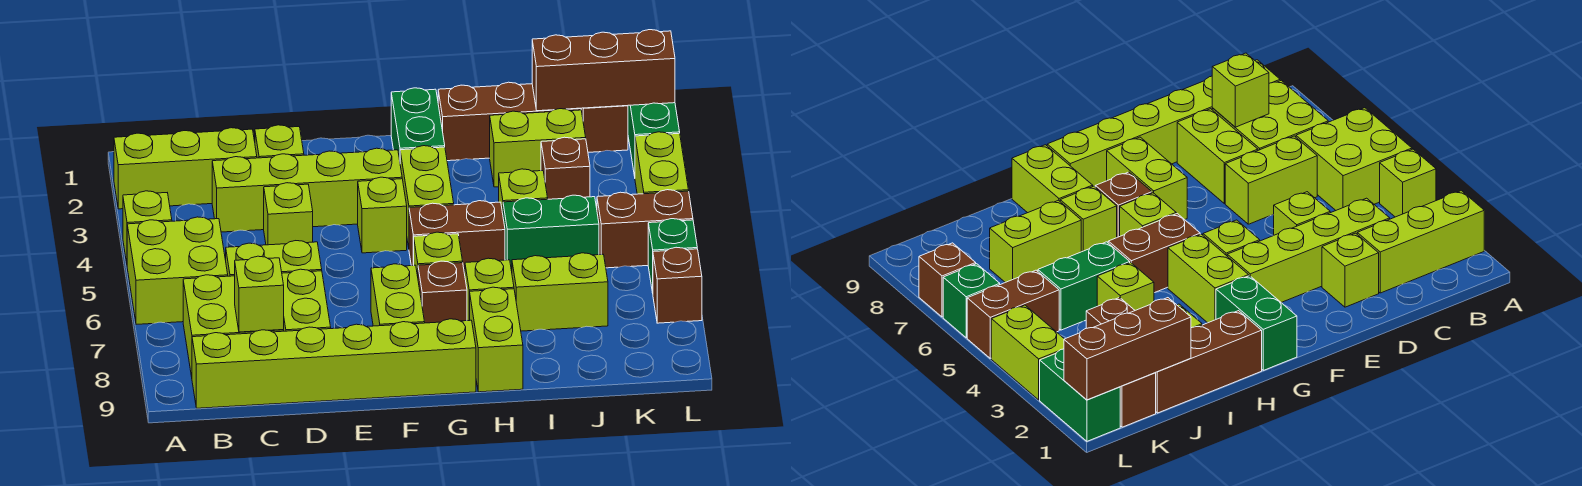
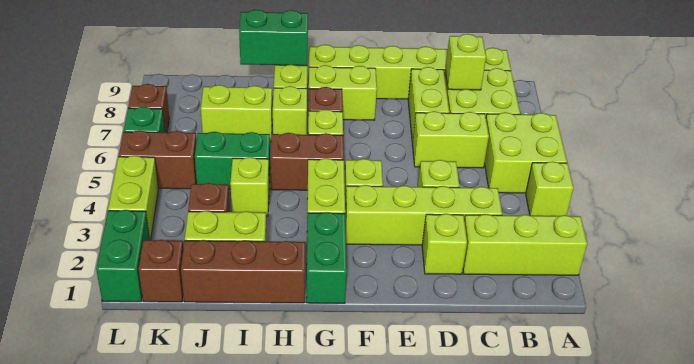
lime 1x2 brick [371,264,425,326] -> lime 1x2 brick turned to [308,65,377,120]
none -> green 1x2 brick [239,10,308,66]
brown 1x3 brick [532,30,675,111] -> none

